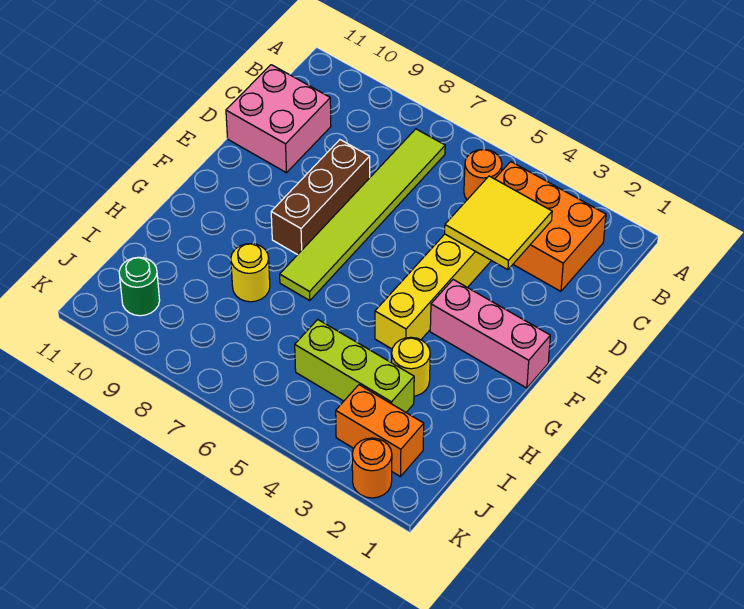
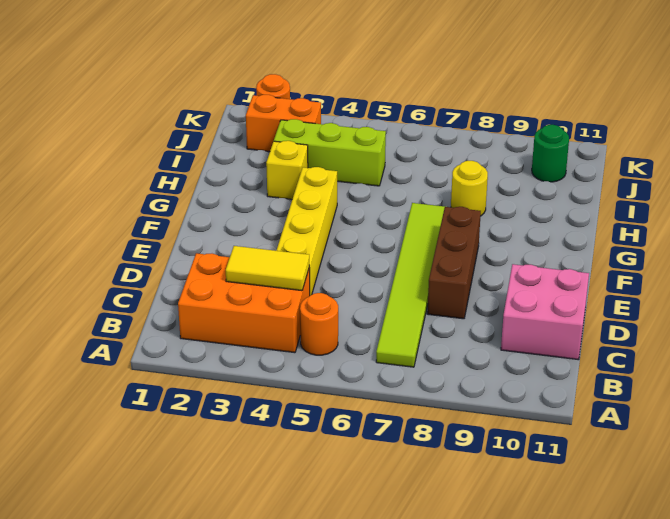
yellow 2x2 tile [445,176,552,270] -> yellow 1x2 tile [226,246,309,291]
pink 1x3 brick [430,280,550,388] -> none
yellow 1x1 round brick [392,337,430,396] -> yellow 1x1 brick [266,141,308,199]

